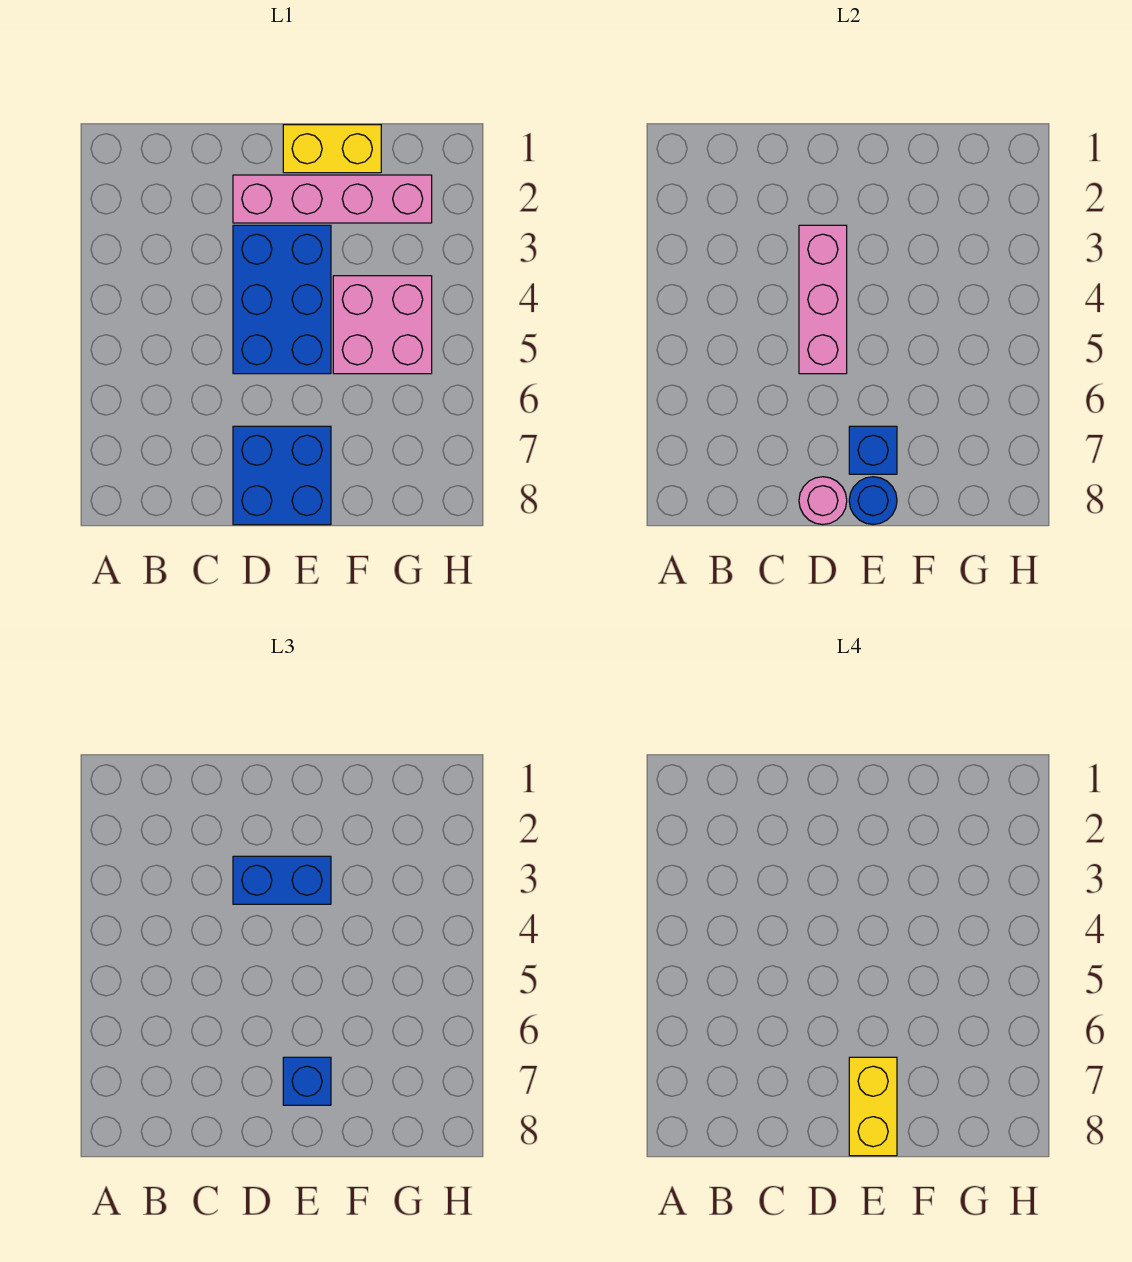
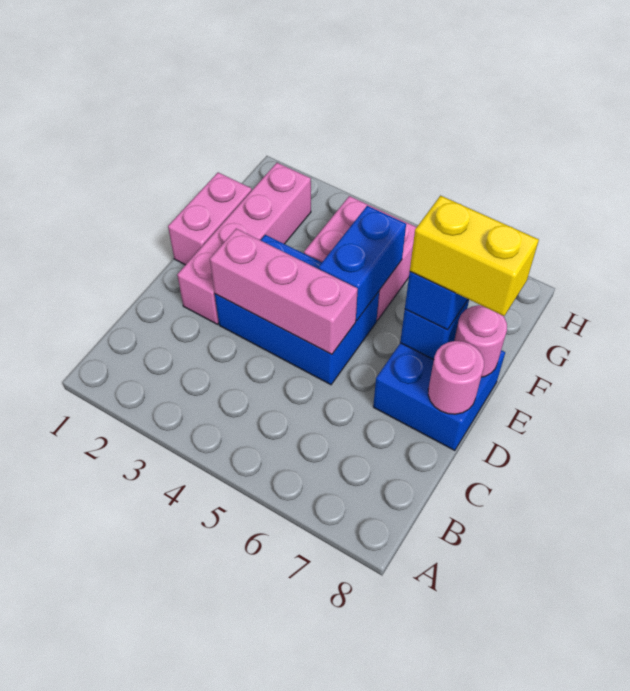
blue 1x2 brick [233,856,331,904] -> blue 1x2 brick moved to [319,206,406,321]
yellow 1x2 brick [283,125,381,173] -> pink 1x2 brick [168,173,252,265]
blue 1x1 round brick [849,477,897,525] -> pink 1x1 round brick [454,305,507,377]

